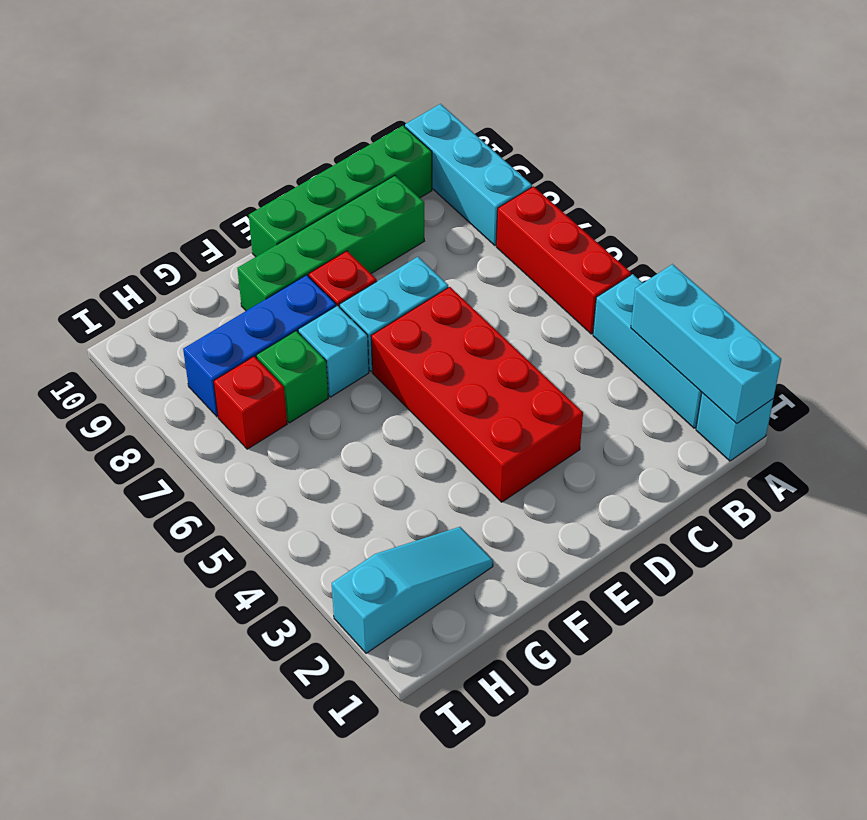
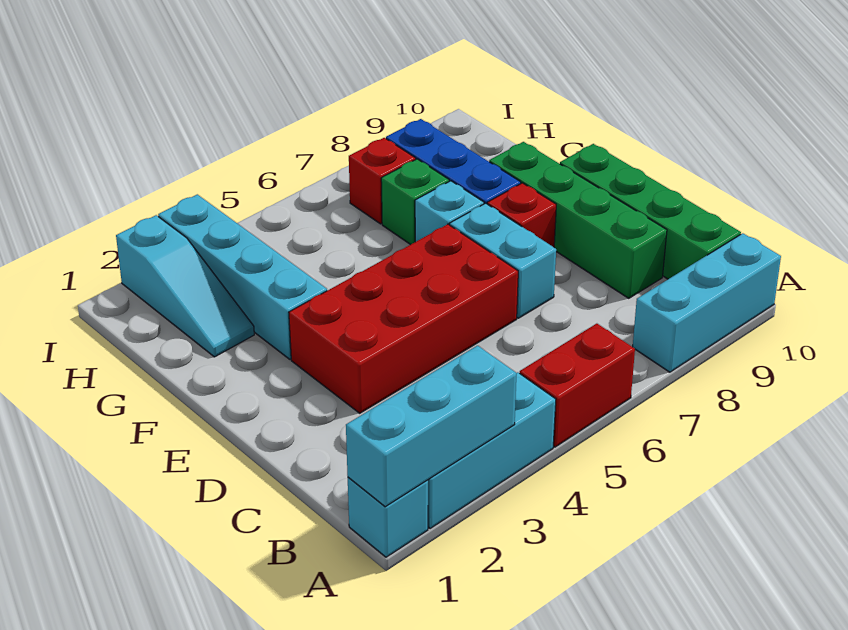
red 1x3 brick [496,186,631,334] -> red 1x2 brick [520,324,635,447]
none -> cyan 1x4 brick [158,194,327,359]

